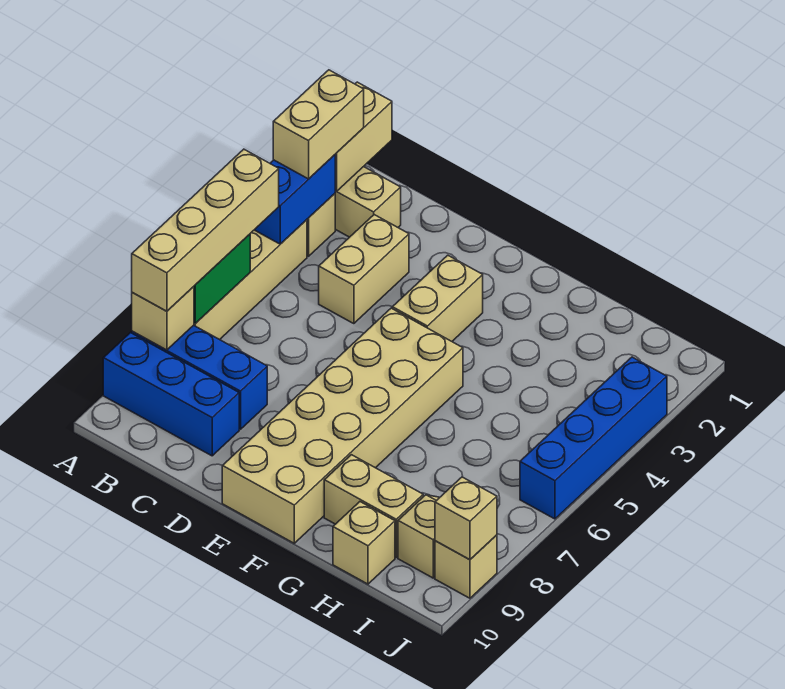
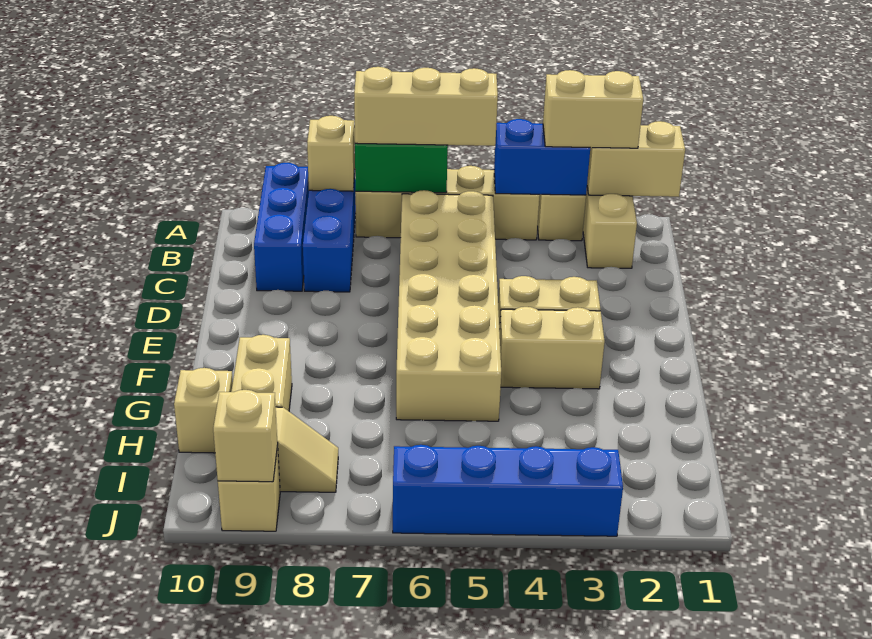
tan 1x4 brick [132,149,279,311] -> tan 1x3 brick [354,67,498,146]
tan 1x2 brick [319,215,409,324] -> tan 1x2 brick moved to [500,307,605,389]
tan 2x6 brick [222,308,463,543] -> tan 2x6 brick turned to [396,190,501,421]

